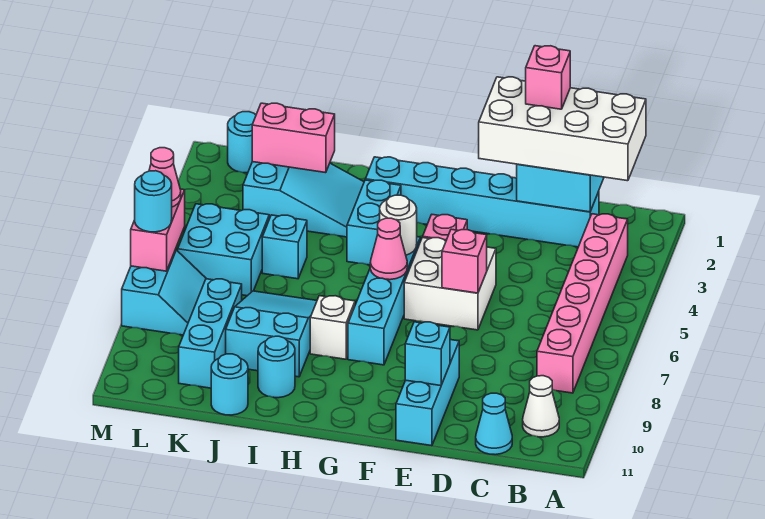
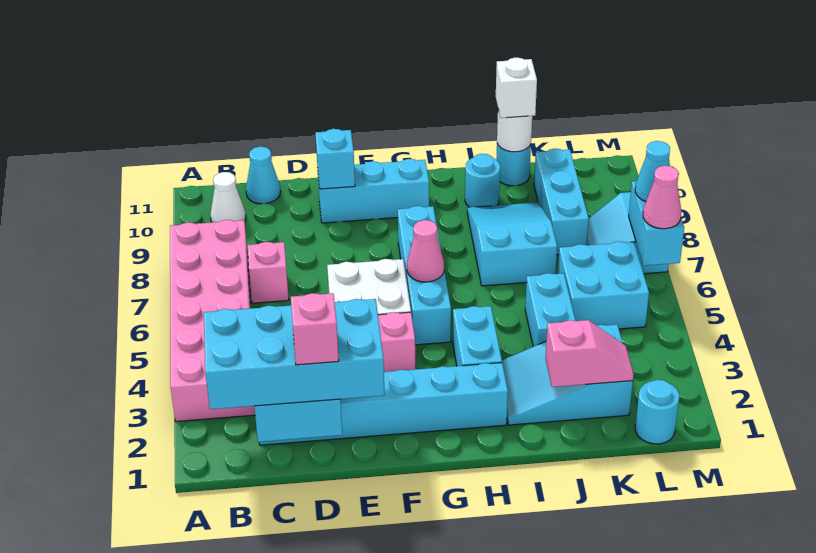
white 2x4 brick [479,77,646,181] -> cyan 2x4 brick [204,299,384,409]
pink 1x6 brick [537,214,628,393] -> pink 2x6 brick [170,220,255,421]
pink 1x1 brick [442,229,487,293] -> pink 1x1 brick moved to [248,242,289,303]
cyan 1x3 brick [396,340,459,446] -> cyan 1x3 brick turned to [318,159,429,223]
white 1x1 round brick [380,195,417,255] -> white 1x1 round brick moved to [497,110,532,152]
white 1x1 brick [310,296,355,359] -> white 1x1 brick moved to [496,58,537,118]
cyan 2x3 slope [226,291,317,377] -> cyan 2x3 slope turned to [467,202,557,286]
pink 1x2 brick [252,103,335,173] -> pink 1x2 slope [545,320,634,387]
cyan 1x1 brick [262,215,307,279] -> cyan 1x2 brick [525,273,576,347]
pink 1x2 brick [131,189,185,271] -> cyan 1x2 brick [629,181,684,266]
cyan 1x1 round brick [135,171,172,232] -> cyan 1x1 cone [635,141,670,201]

